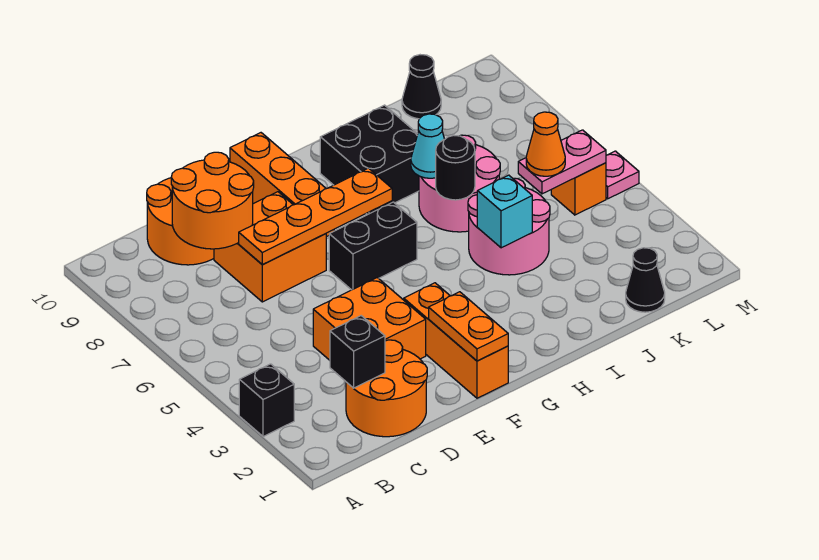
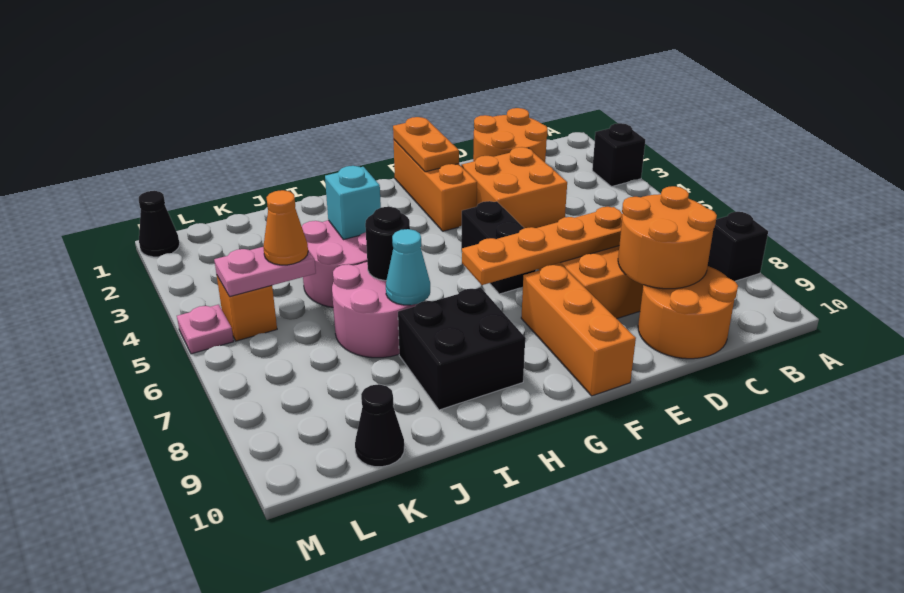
black 1x1 brick [330,316,385,388] -> black 1x1 brick moved to [708,212,768,281]
black 1x2 brick [329,202,417,290] -> black 1x2 brick turned to [461,201,536,294]
black 1x1 cone [626,248,665,312] -> black 1x1 cone moved to [139,191,180,257]

